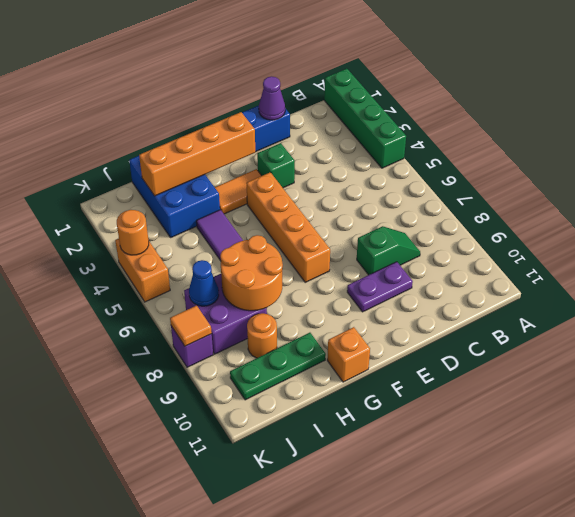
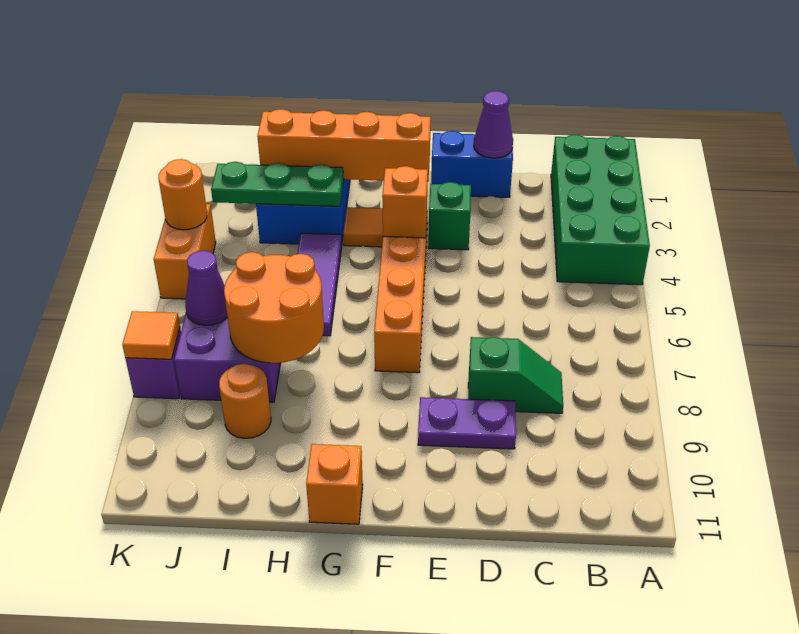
green 1x4 brick [324,69,406,168] -> green 2x4 brick [551,135,650,285]
none -> orange 1x1 brick [382,166,428,238]
green 1x3 plate [230,333,326,400] -> green 1x3 plate moved to [211,162,344,206]
blue 1x1 cone [189,260,219,306] -> purple 1x1 cone [185,250,227,325]

